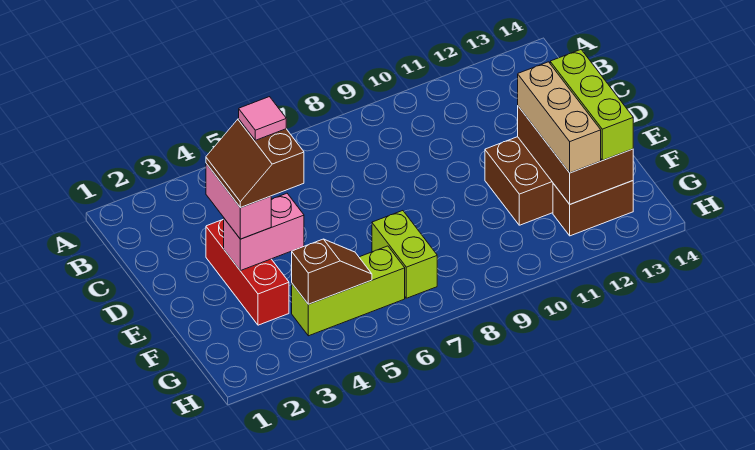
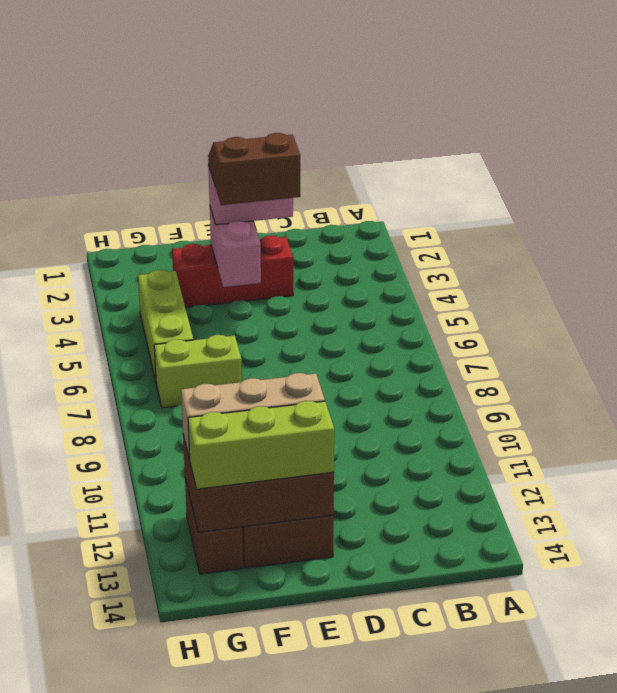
pink 1x1 tile [239,97,286,140] -> none
brown 1x2 slope [292,239,372,304] -> none

